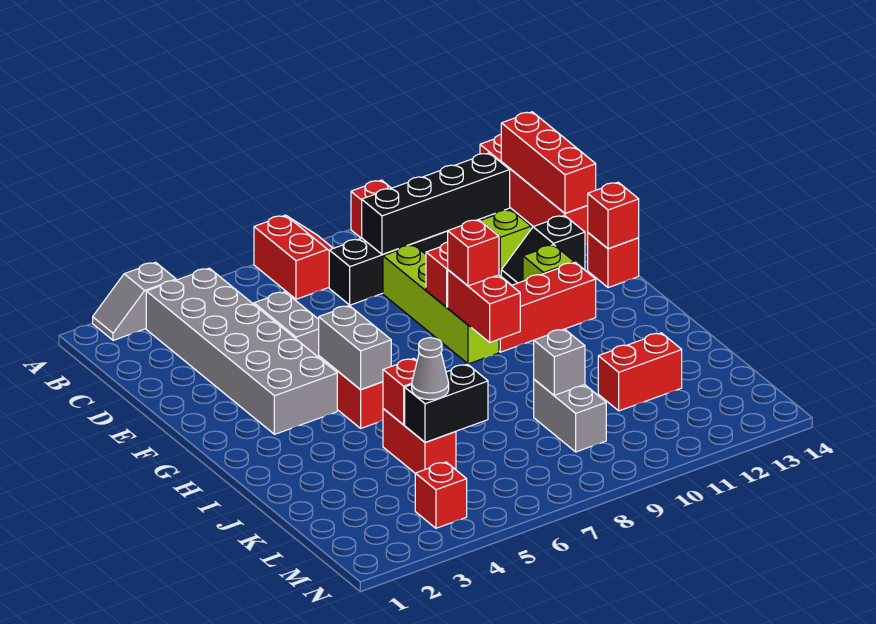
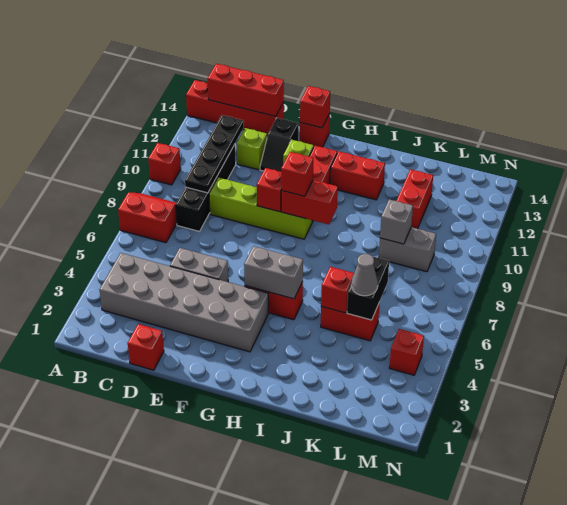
grey 1x2 slope [93,262,176,340] -> none
black 1x4 brick [362,153,510,254] -> black 1x4 plate [185,115,244,193]
none -> red 1x1 brick [128,324,164,370]
none -> red 1x2 brick [330,152,385,200]

